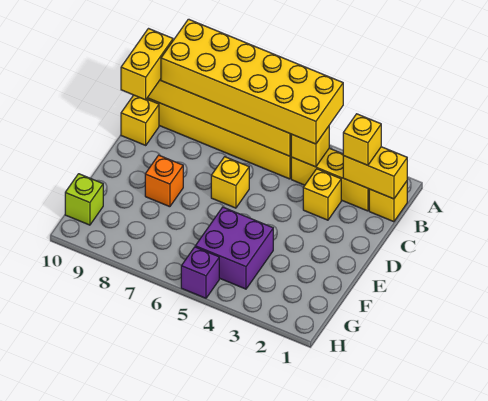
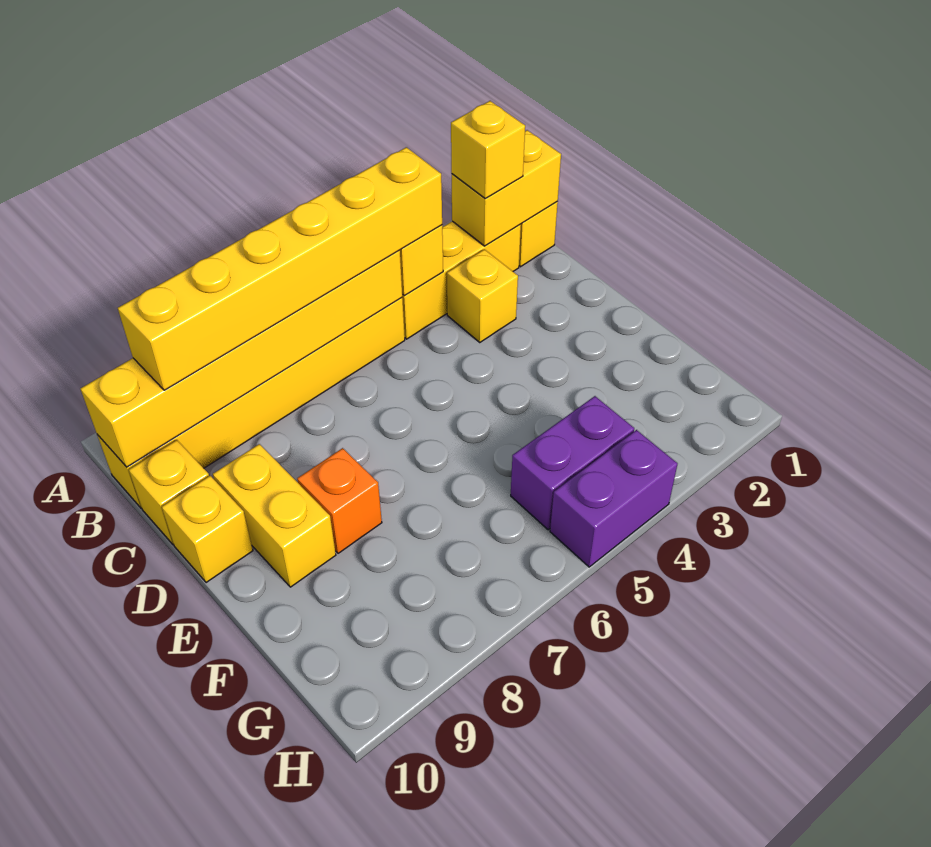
yellow 2x6 brick [161,19,343,144] -> yellow 1x6 brick [118,147,442,390]
yellow 1x2 brick [121,29,173,100] -> yellow 1x2 brick moved to [213,444,336,587]
yellow 1x1 brick [211,157,249,208] -> yellow 1x1 brick moved to [162,476,253,583]
purple 2x2 brick [195,207,273,289] -> purple 1x2 brick [511,396,634,530]
lime 1x1 brick [65,174,103,225] -> none
purple 1x1 brick [181,247,219,298] -> purple 1x2 brick [550,430,678,567]

